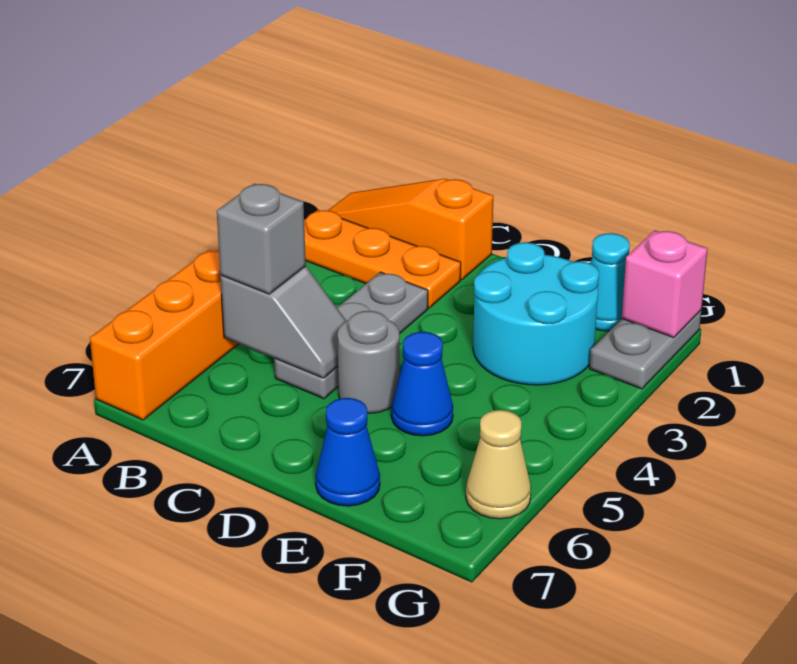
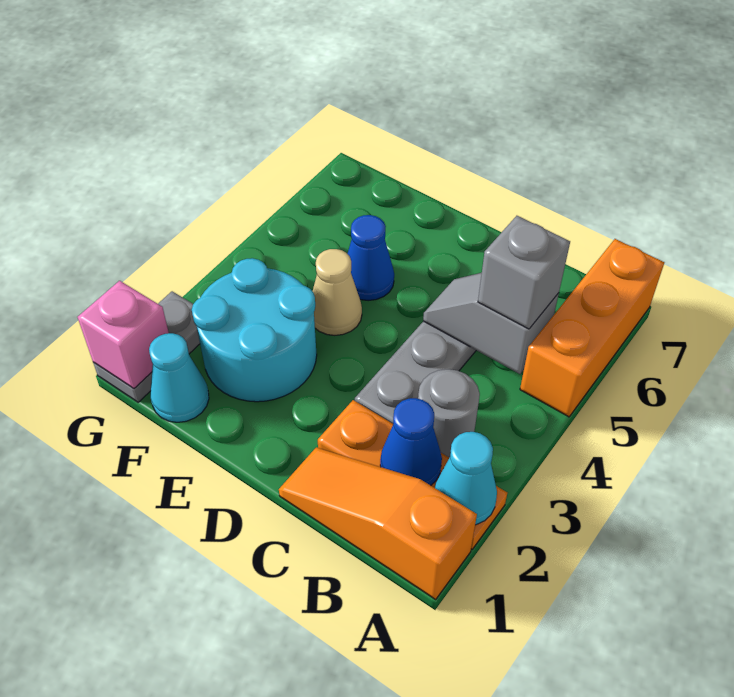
orange 1x3 slope [328,179,493,280] -> orange 1x3 slope turned to [279,447,477,599]
none -> cyan 1x1 cone [435,432,497,525]
grey 1x1 round brick [337,311,399,413] -> grey 1x1 round brick moved to [418,369,480,458]
blue 1x1 cone [316,398,380,506] -> blue 1x1 cone moved to [380,398,442,485]
tan 1x1 cone [466,410,531,519] -> tan 1x1 cone moved to [313,249,362,335]

